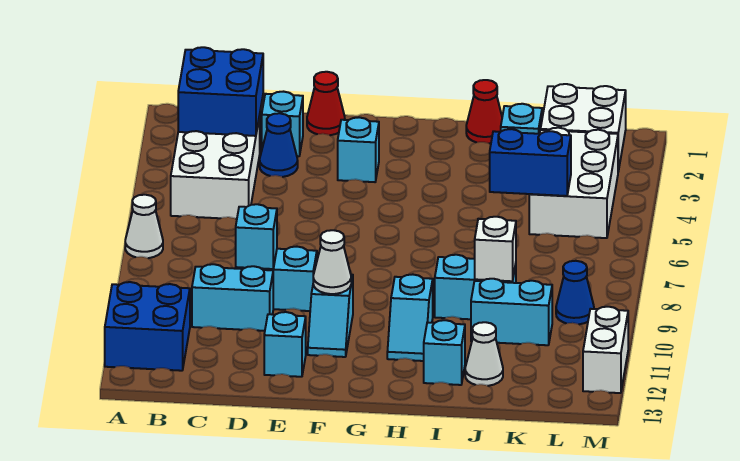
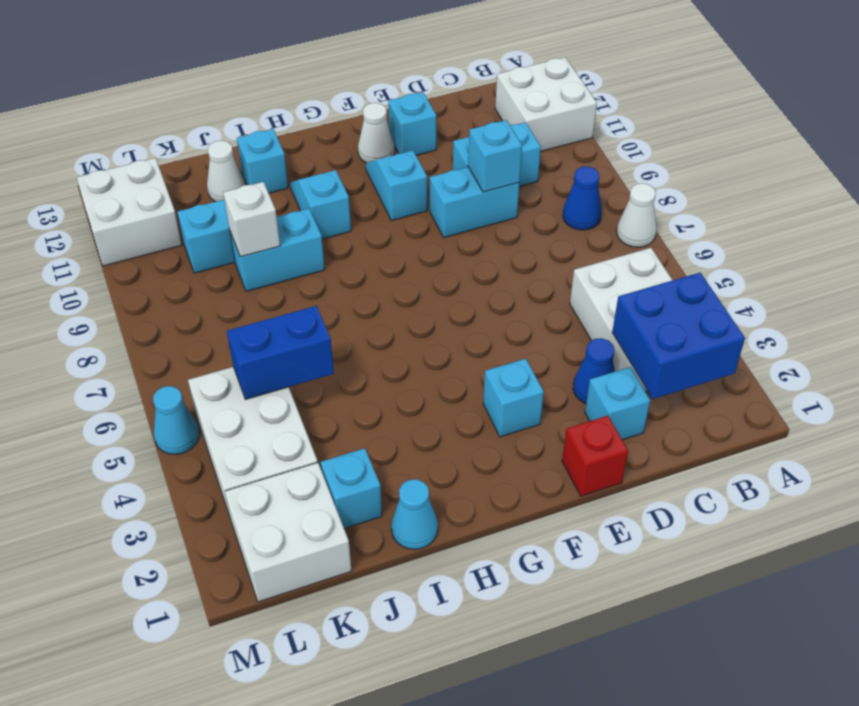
blue 2x2 brick [105,282,190,371] -> white 2x2 brick [495,57,597,152]
red 1x1 cone [307,72,345,135] -> red 1x1 brick [562,416,628,496]
white 1x1 cone [313,230,351,294] -> white 1x1 cone moved to [358,103,395,163]
red 1x1 cone [466,80,502,143] -> cyan 1x1 cone [391,479,438,549]
blue 1x1 cone [556,261,594,324] -> blue 1x1 cone moved to [563,166,602,230]
none -> cyan 1x1 cone [153,386,199,455]
white 1x2 brick [583,307,628,393] -> white 2x2 brick [77,158,182,266]

